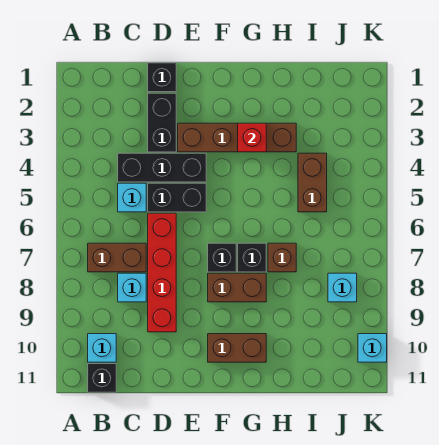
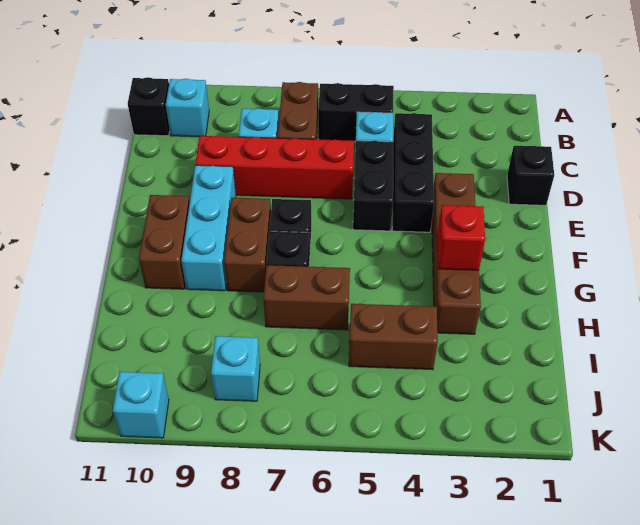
black 1x2 brick [148,93,176,152] -> black 1x2 brick moved to [318,83,394,142]
none -> cyan 1x3 brick [181,165,236,291]
brown 1x1 brick [268,243,296,272] -> brown 1x2 brick [263,265,350,330]

